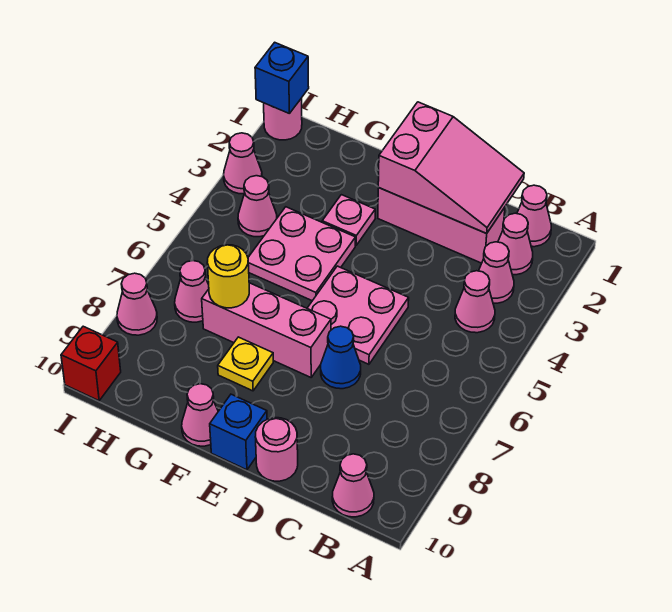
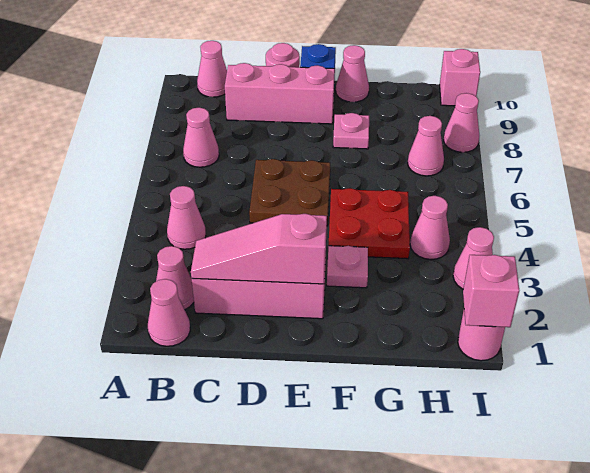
pink 1x1 cone [479,242,514,303] -> pink 1x1 cone moved to [183,107,219,167]
pink 2x3 slope [378,102,524,233] -> pink 1x3 slope [191,214,327,284]
pink 2x2 plate [307,266,409,364] -> brown 2x2 plate [249,159,330,226]
blue 1x1 cone [321,326,361,389] -> none
pink 1x3 brick [202,283,331,377] -> pink 1x3 brick moved to [225,63,335,124]
pink 2x2 plate [248,207,356,301] -> red 2x2 plate [329,188,410,259]
yellow 1x1 plate [218,337,273,391] -> pink 1x1 plate [333,113,369,149]
yellow 1x1 round brick [207,245,249,308] -> none
blue 1x1 brick [255,42,309,114] -> pink 1x1 brick [463,255,519,327]
red 1x1 brick [61,326,121,401] -> pink 1x1 brick [440,49,480,106]

